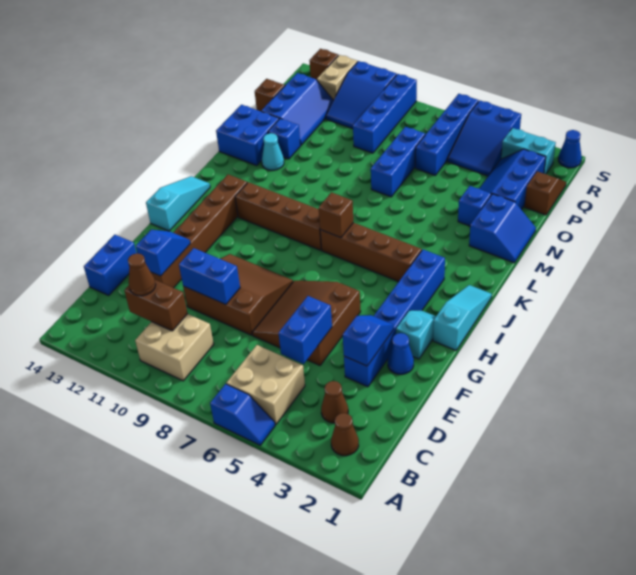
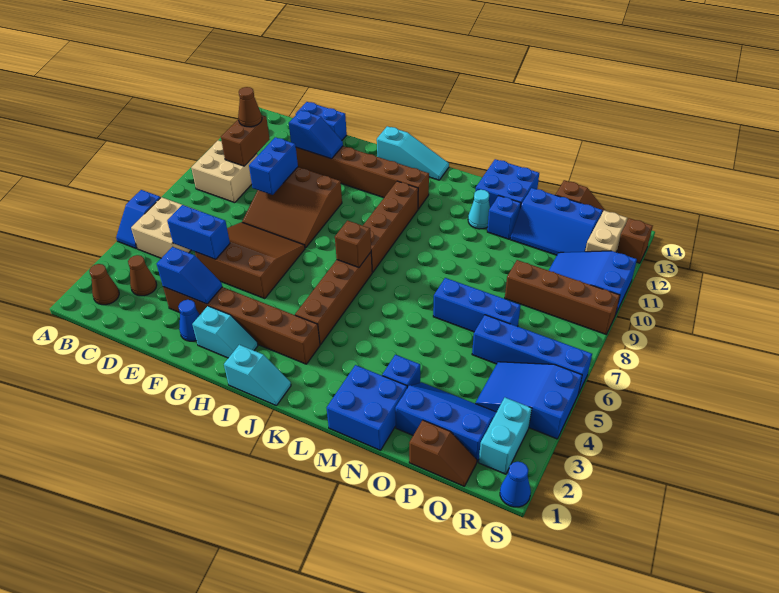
blue 1x6 brick [344,250,445,387] -> brown 1x6 brick [163,287,320,364]
brown 3x3 slope [183,254,293,335] -> brown 3x3 slope turned to [242,167,342,248]
cyan 1x3 slope [433,285,492,350] -> cyan 1x2 slope [224,345,291,405]
blue 2x2 slope [469,194,536,263] -> blue 2x2 brick [327,365,407,450]
blue 1x4 brick [353,74,417,153] -> brown 1x4 brick [505,260,620,334]
tan 1x2 brick [317,55,358,100] -> tan 1x2 brick turned to [585,211,627,252]

